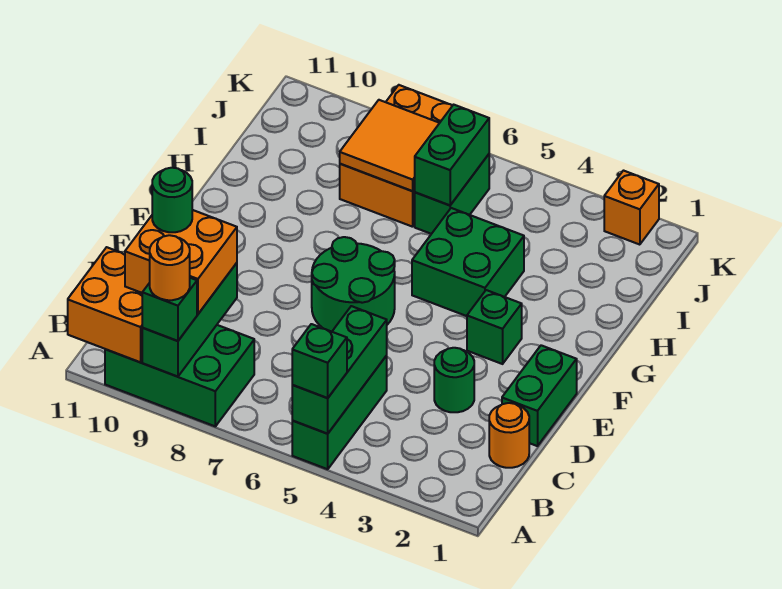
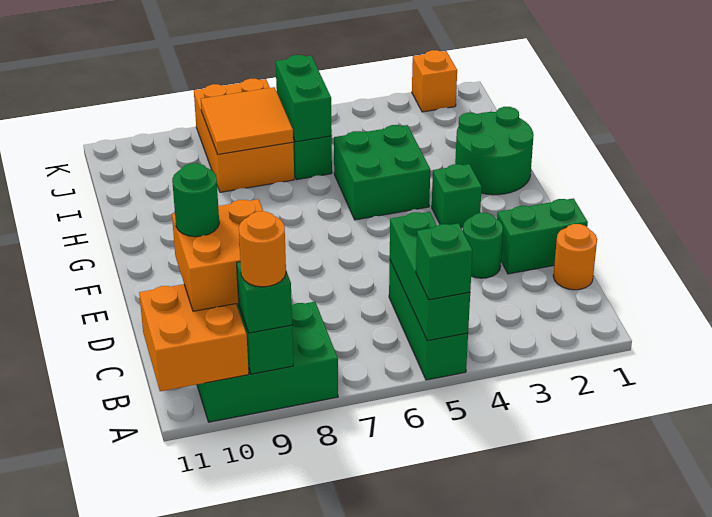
green 1x2 brick [502,345,577,446] -> green 1x2 brick turned to [497,198,588,274]
green 2x2 round brick [312,237,395,332] -> green 2x2 round brick moved to [455,107,534,195]

